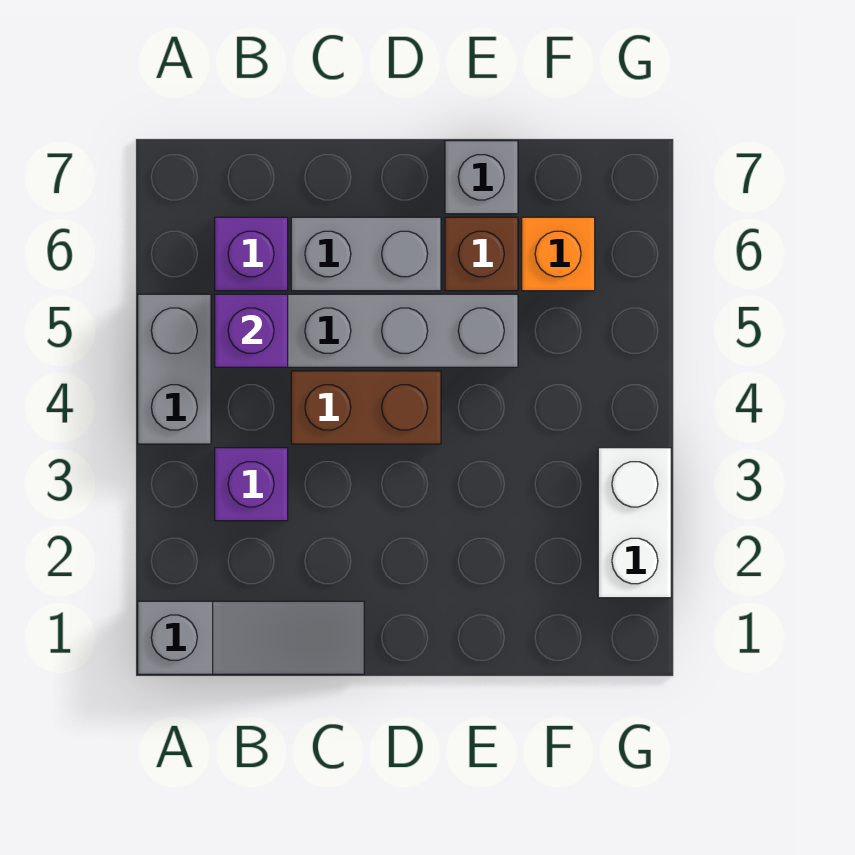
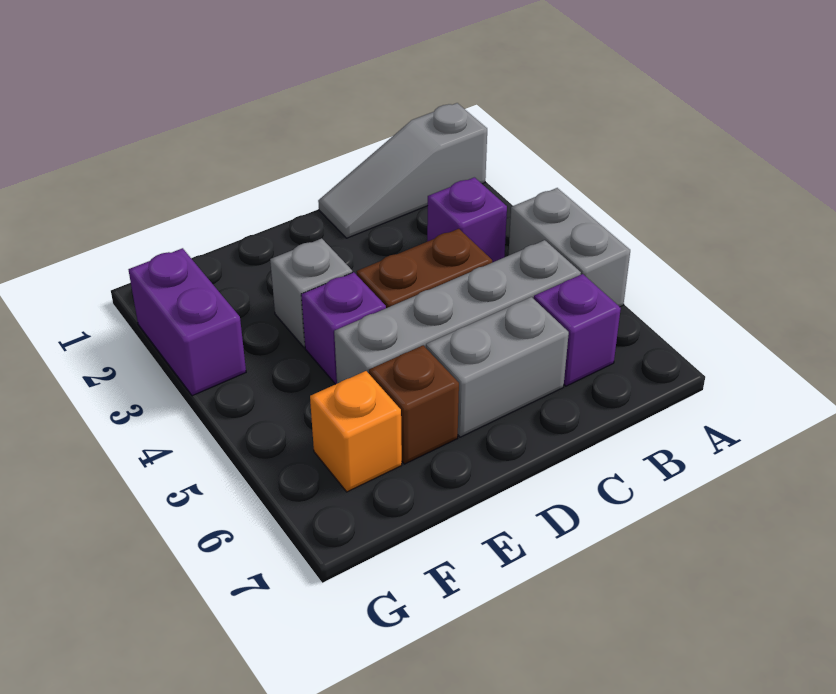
purple 1x1 brick [215,294,288,367] -> purple 1x1 brick moved to [301,272,386,384]
grey 1x1 brick [445,141,518,214] -> grey 1x1 brick moved to [270,238,352,347]
white 1x2 brick [598,448,671,598] -> purple 1x2 brick [129,248,246,396]

